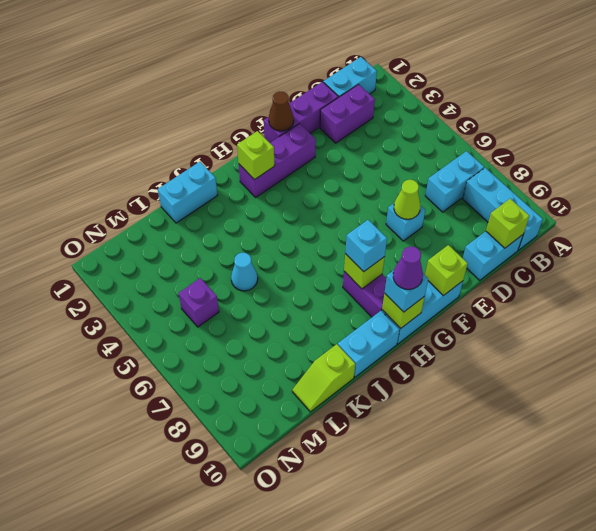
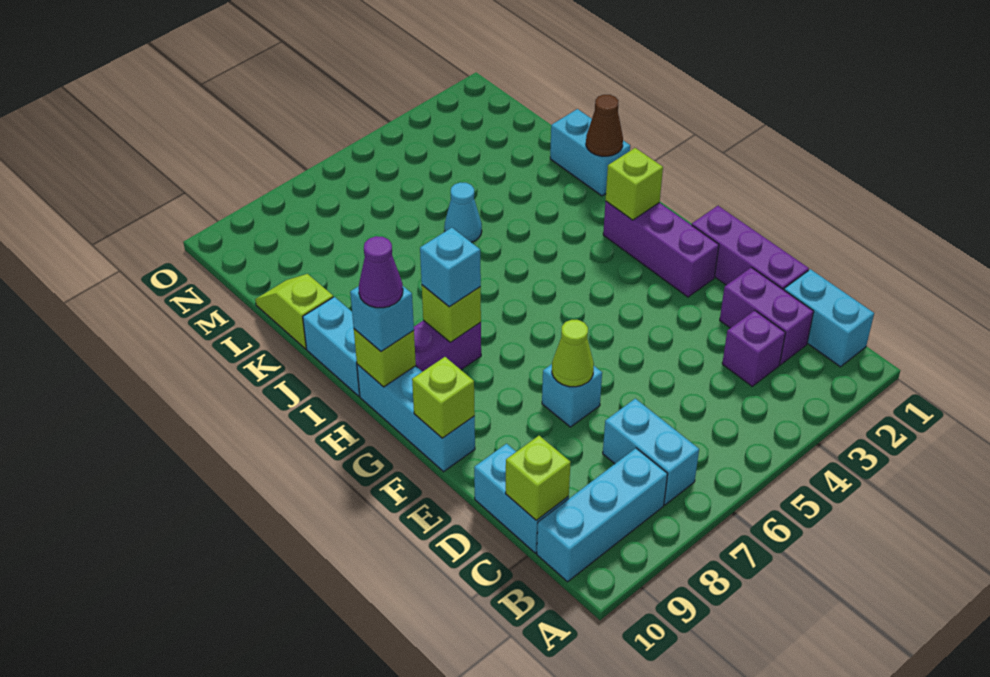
brown 1x1 cone [269,91,294,131] -> brown 1x1 cone moved to [586,95,623,156]
purple 1x1 brick [179,278,219,327] -> purple 1x1 brick moved to [722,310,785,386]

